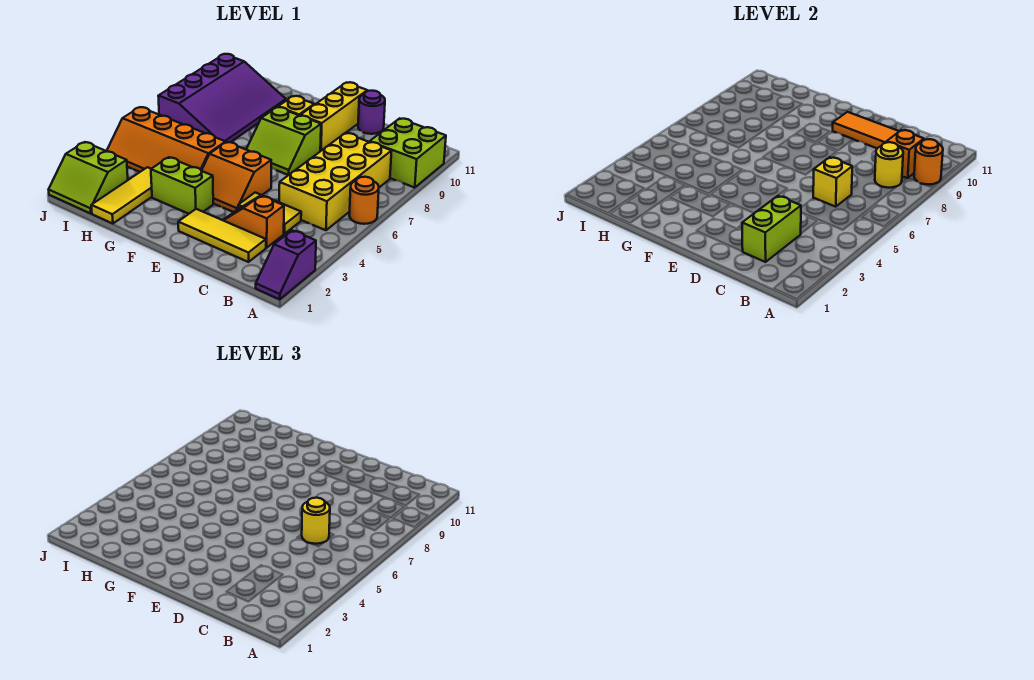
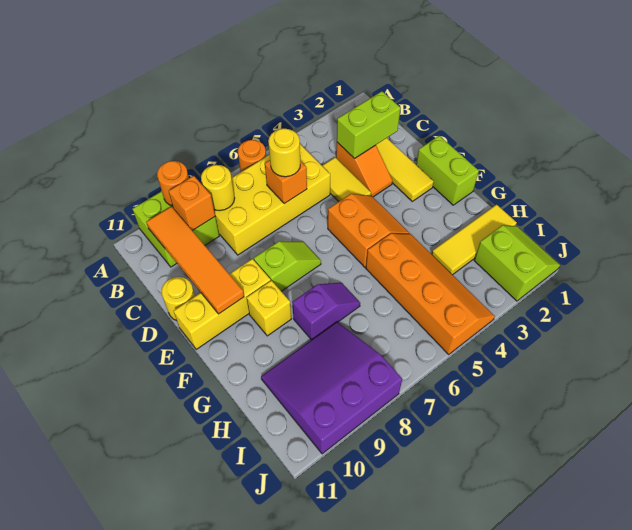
purple 1x2 slope [256,230,316,300] -> purple 1x2 slope moved to [292,283,360,340]
yellow 1x1 brick [813,157,852,207] -> orange 1x1 brick [265,160,307,204]
purple 1x1 round brick [358,91,385,134] -> yellow 1x1 round brick [162,277,195,320]
lime 2x2 slope [246,107,321,175] -> lime 1x2 slope [254,241,321,291]
lime 1x2 brick [151,157,213,214] -> lime 1x2 brick moved to [416,136,479,205]
purple 3x4 slope [158,54,286,142] -> purple 3x3 slope [261,322,402,454]

